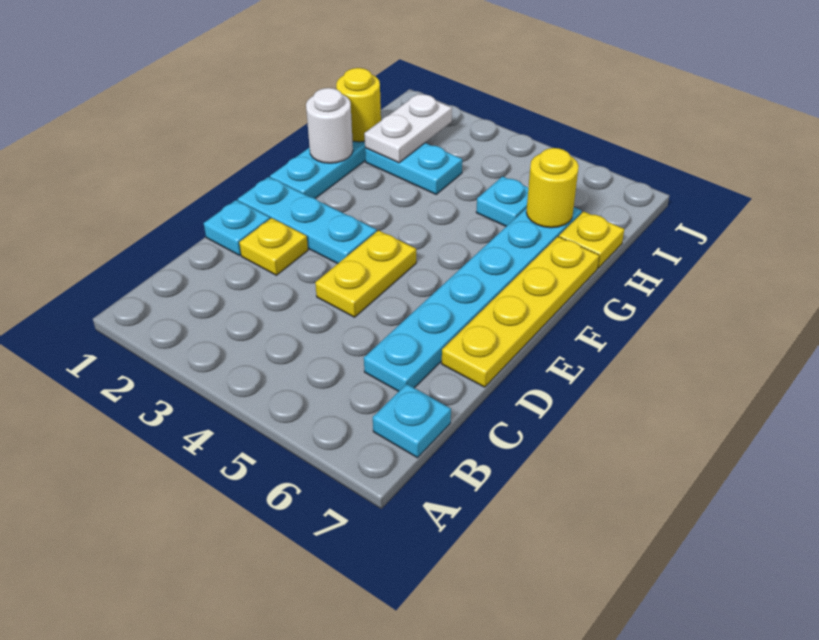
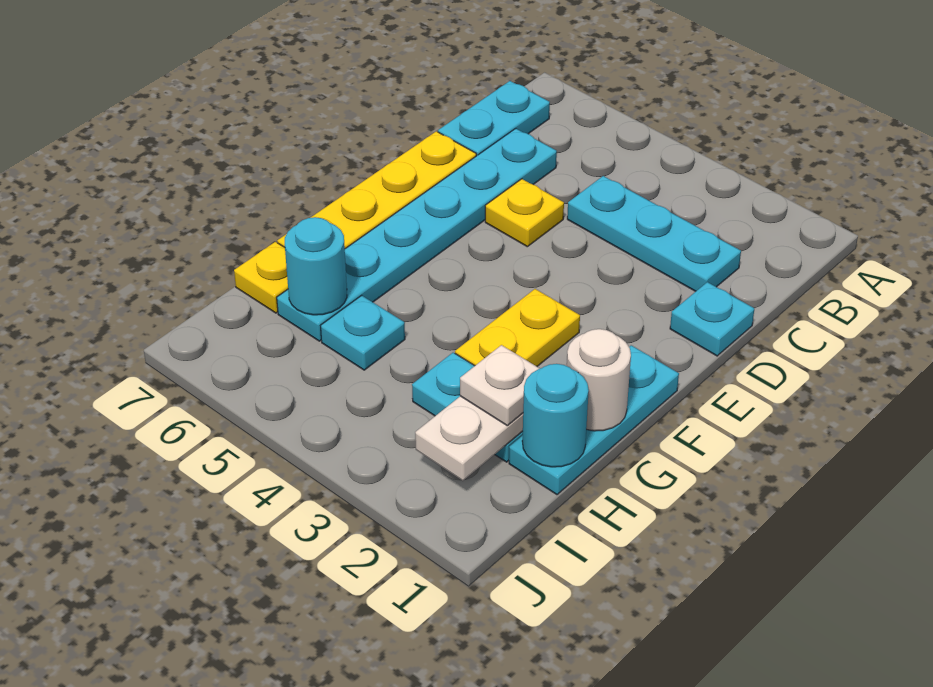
cyan 1x1 plate [373,384,451,458] -> cyan 1x2 plate [438,81,550,156]
yellow 1x1 plate [239,218,308,275] -> yellow 1x1 plate moved to [485,179,564,247]
yellow 1x2 plate [315,230,416,317] -> yellow 1x2 plate moved to [455,289,580,366]
cyan 1x3 plate [238,177,377,264] -> cyan 1x3 plate moved to [567,176,741,291]
yellow 1x1 round brick [336,68,381,142] -> cyan 1x1 round brick [522,364,589,467]
none -> white 1x1 plate [460,345,540,426]
yellow 1x1 round brick [526,148,579,228] -> cyan 1x1 round brick [285,217,347,315]

